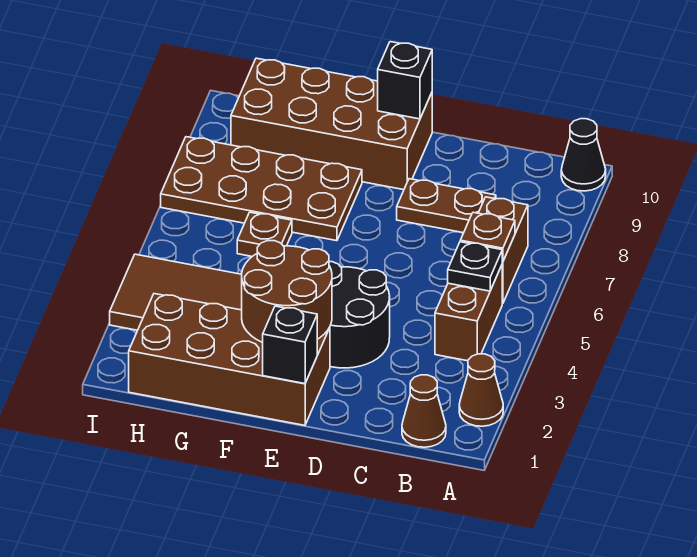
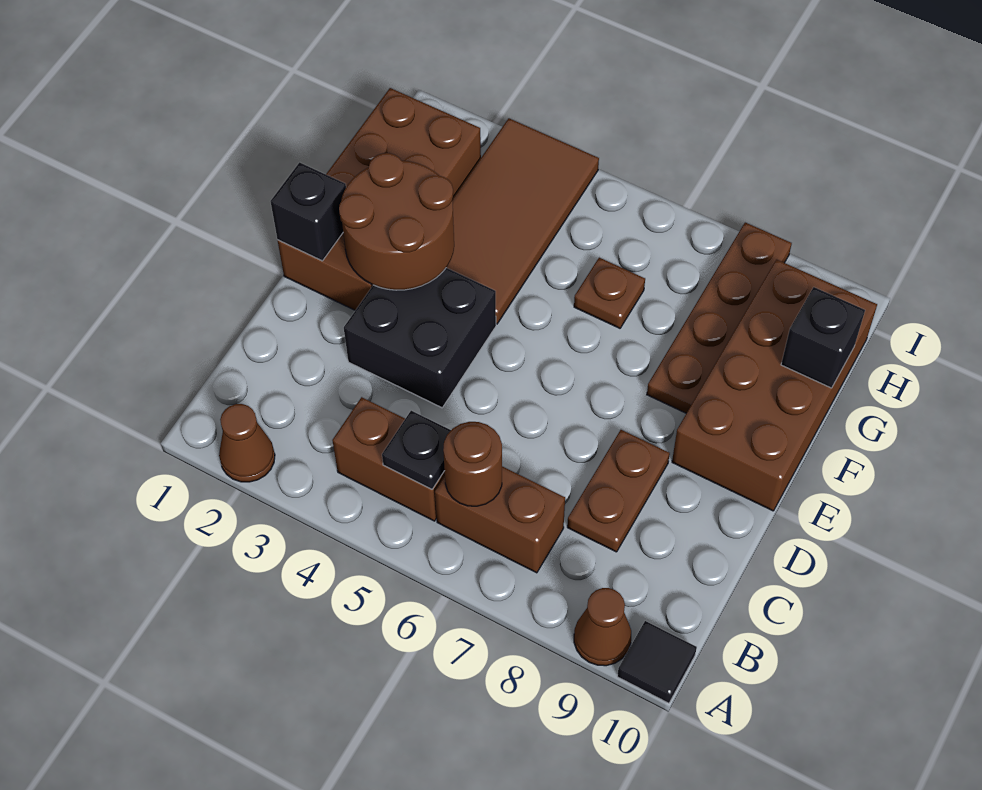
black 1x1 cone [561,119,606,191] -> black 1x1 tile [617,621,697,703]
brown 1x1 cone [402,375,446,447] -> brown 1x1 cone moved to [574,588,631,666]
brown 1x1 plate [460,212,515,262] -> brown 1x1 round brick [443,422,502,506]
black 2x2 round brick [329,262,390,368] -> black 2x2 brick [344,268,496,408]
black 1x1 brick [378,42,432,119] -> black 1x1 brick moved to [781,287,865,388]
brown 2x4 plate [161,137,362,241] -> brown 1x4 plate [647,223,792,413]

